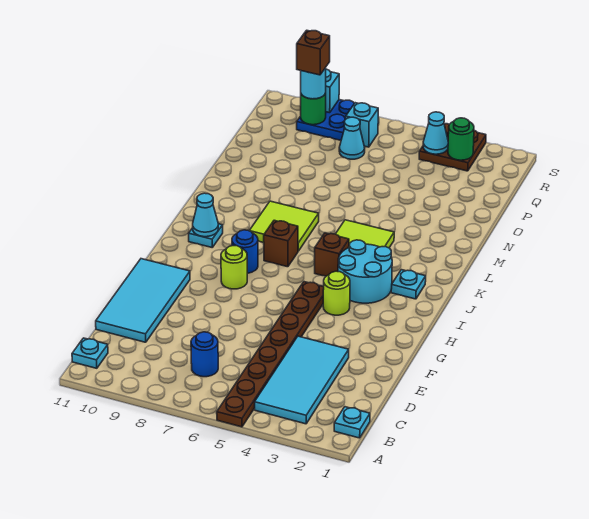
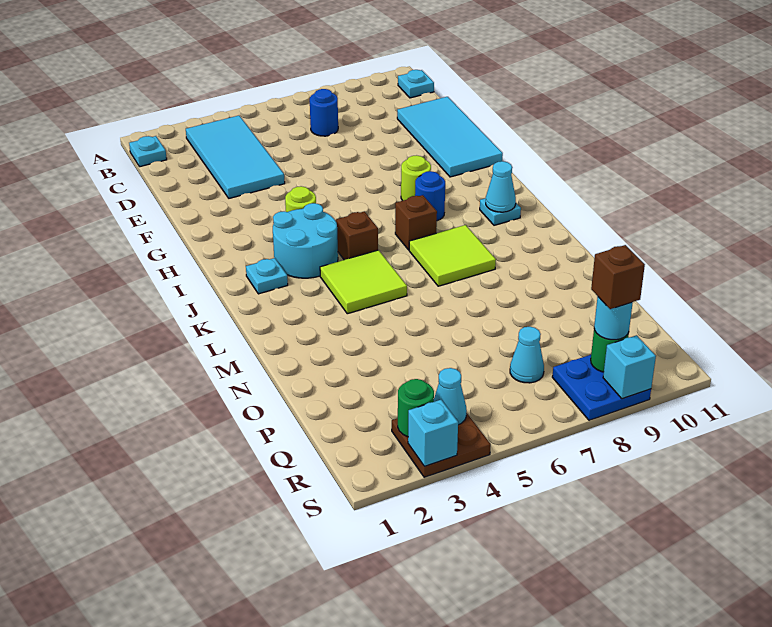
brown 1x8 plate [217,282,324,427] -> none
cyan 1x1 brick [346,103,378,147] -> cyan 1x1 brick moved to [408,400,458,466]

